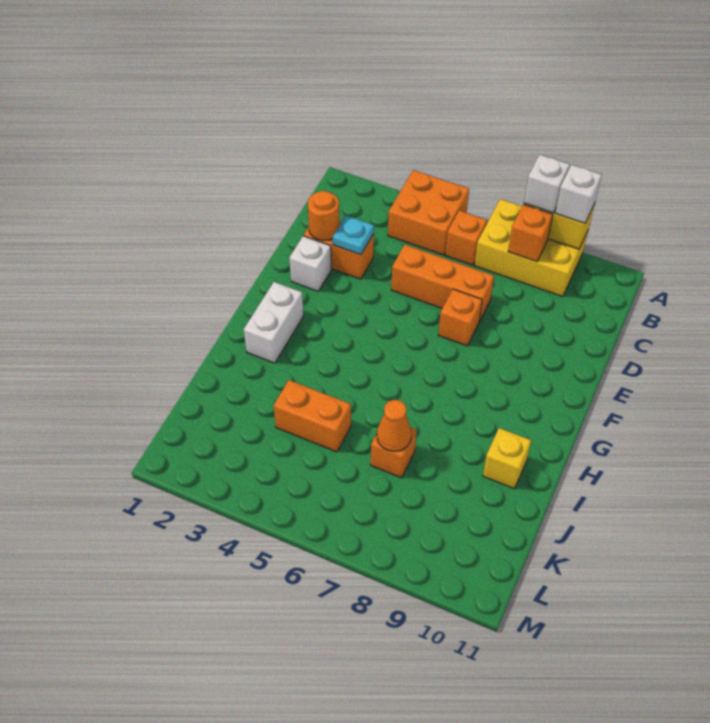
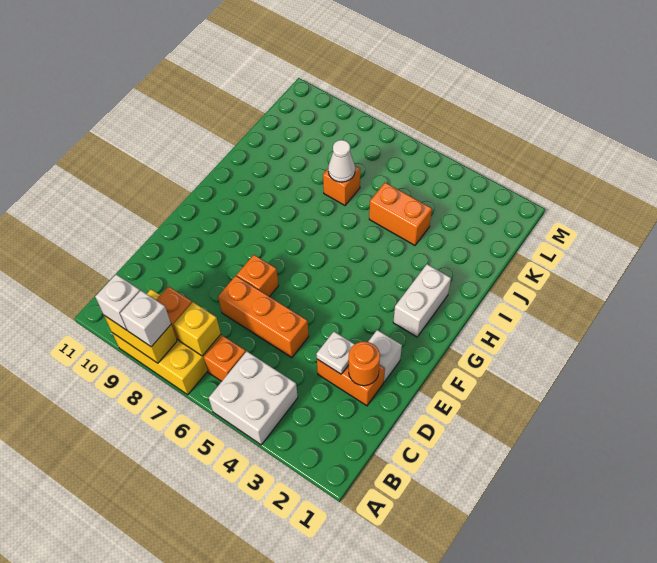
orange 2x2 brick [388,170,469,255] -> white 2x2 brick [209,351,298,445]
cyan 1x1 plate [333,216,374,255] -> white 1x1 plate [316,332,355,374]
yellow 1x1 brick [483,428,531,489] -> yellow 1x1 brick moved to [174,302,221,356]
orange 1x1 cone [377,400,411,451] -> white 1x1 cone [328,140,355,182]

